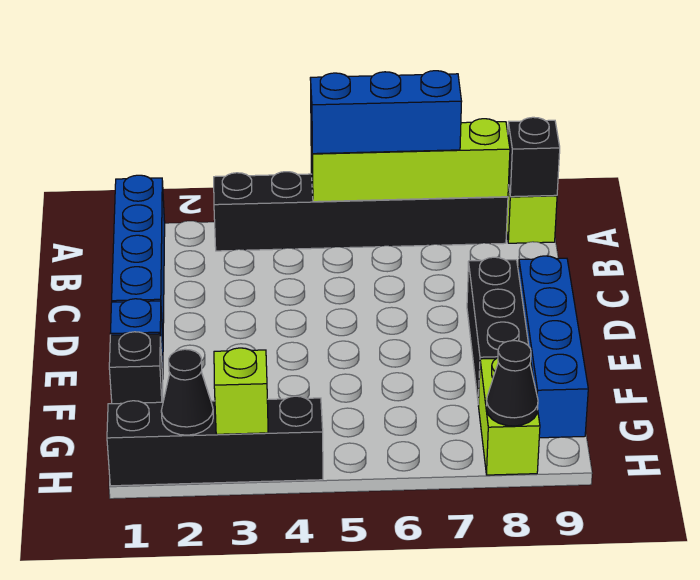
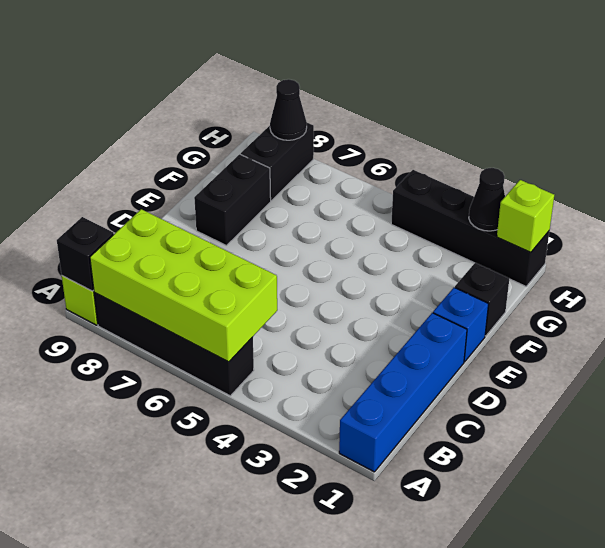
black 1x6 brick [214,172,508,251] -> black 1x4 brick [94,293,254,396]
lime 1x4 brick [311,119,510,202] -> lime 2x4 brick [90,209,277,362]
blue 1x3 brick [310,71,462,154] -> none
black 1x3 brick [467,257,529,404] -> black 1x2 brick [194,154,271,246]
blue 1x4 brick [519,256,588,438] -> none
lime 1x2 brick [478,358,540,475] -> black 1x2 brick [241,123,314,201]
lime 1x1 brick [214,348,268,434] -> lime 1x1 brick moved to [497,180,554,253]

